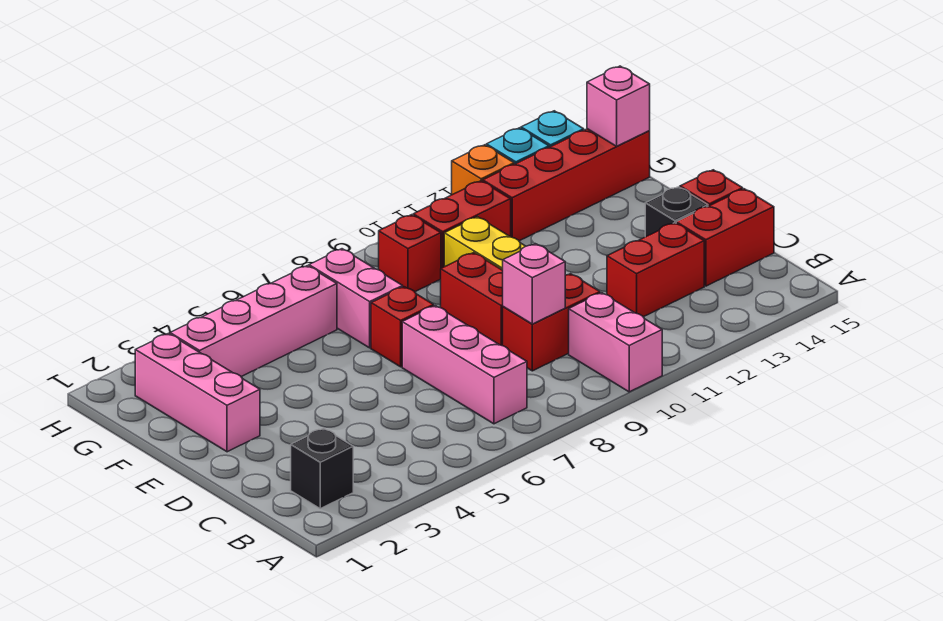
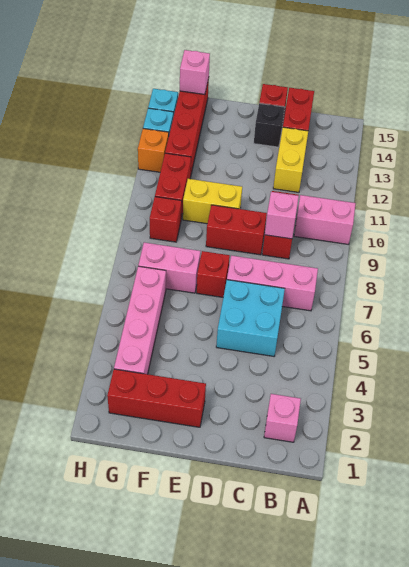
black 1x1 brick [291,428,353,509] -> pink 1x1 brick [264,394,301,442]
none -> cyan 2x2 brick [216,280,285,356]
red 1x2 brick [607,223,704,317] -> yellow 1x2 brick [273,127,308,192]
pink 1x3 brick [135,333,260,452] -> red 1x3 brick [107,369,206,427]

